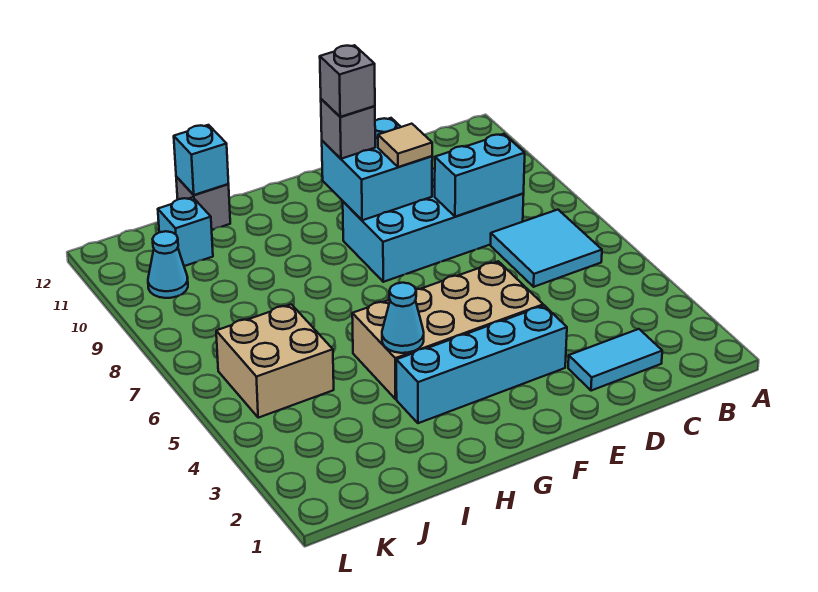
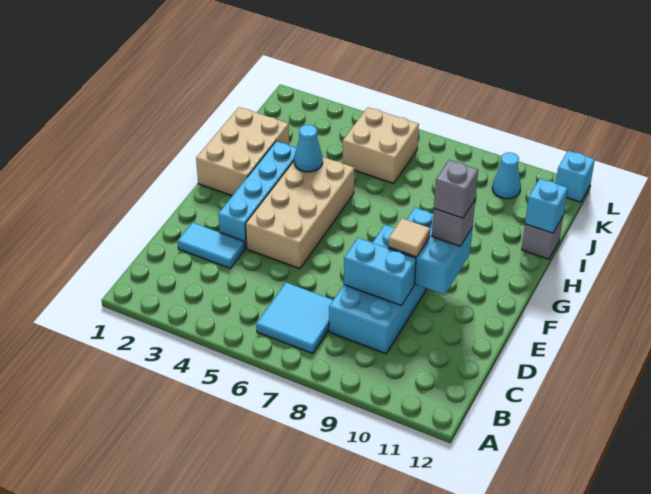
cyan 1x2 tile [568,329,662,391] -> cyan 1x2 tile turned to [178,223,245,269]
cyan 1x2 brick [435,134,525,217] -> cyan 1x2 brick turned to [344,238,416,306]
none -> tan 2x3 brick [196,107,289,196]
cyan 1x1 brick [158,197,213,266] -> cyan 1x1 brick moved to [556,151,595,202]

